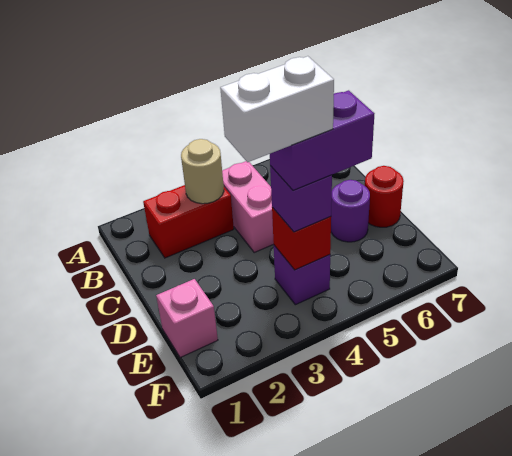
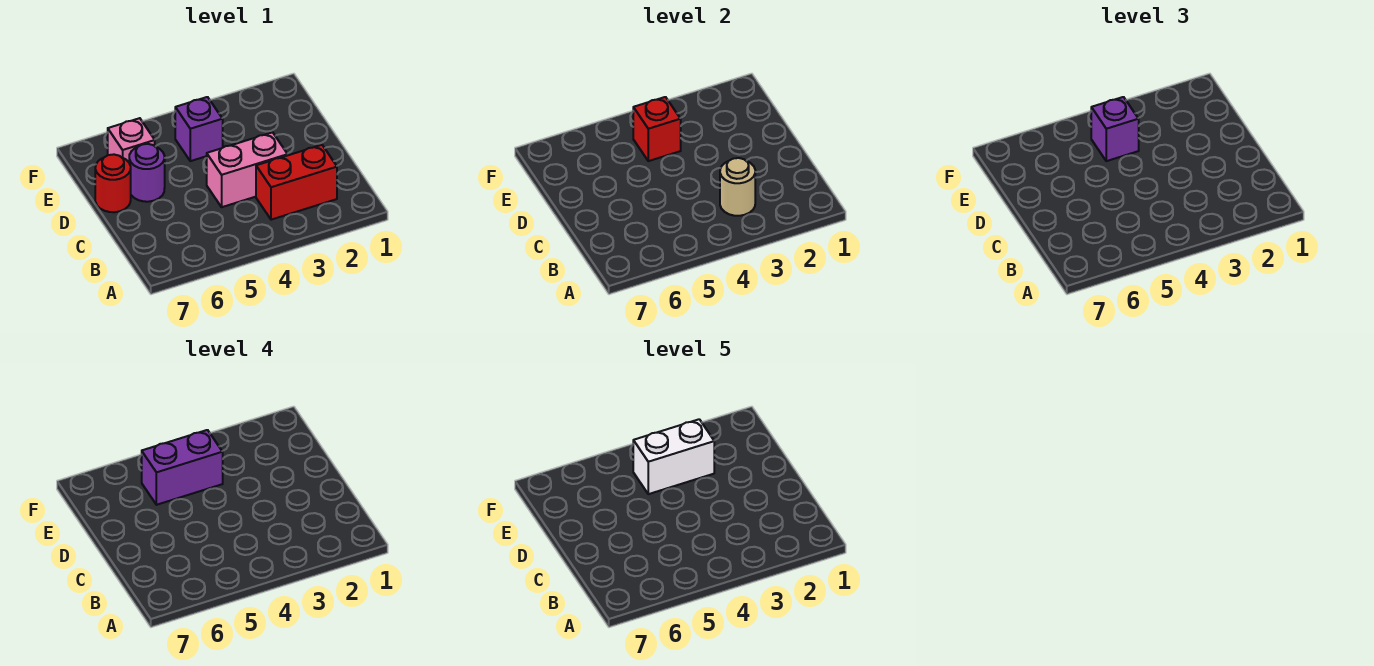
pink 1x2 brick [222,161,274,252] -> pink 1x2 brick turned to [207,132,288,207]
pink 1x1 brick [156,279,218,358] -> pink 1x1 brick moved to [108,118,155,162]

